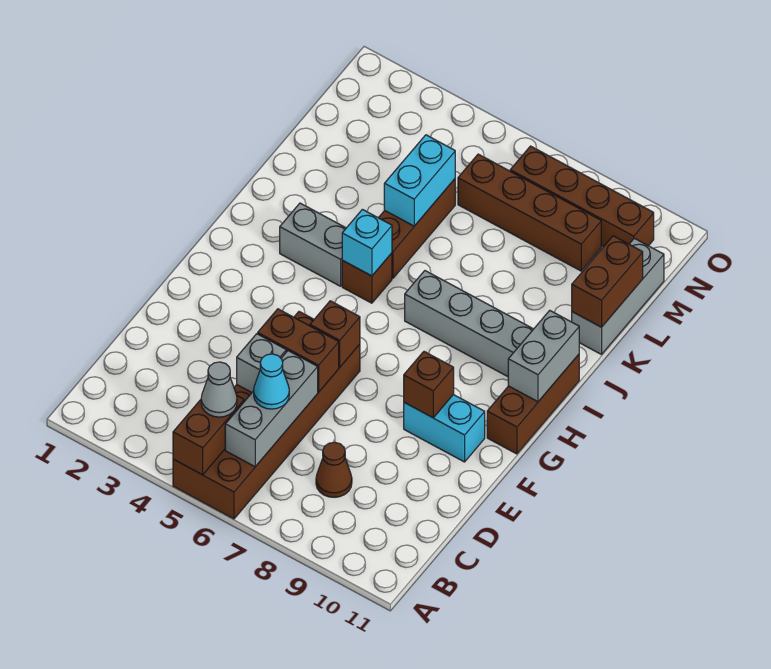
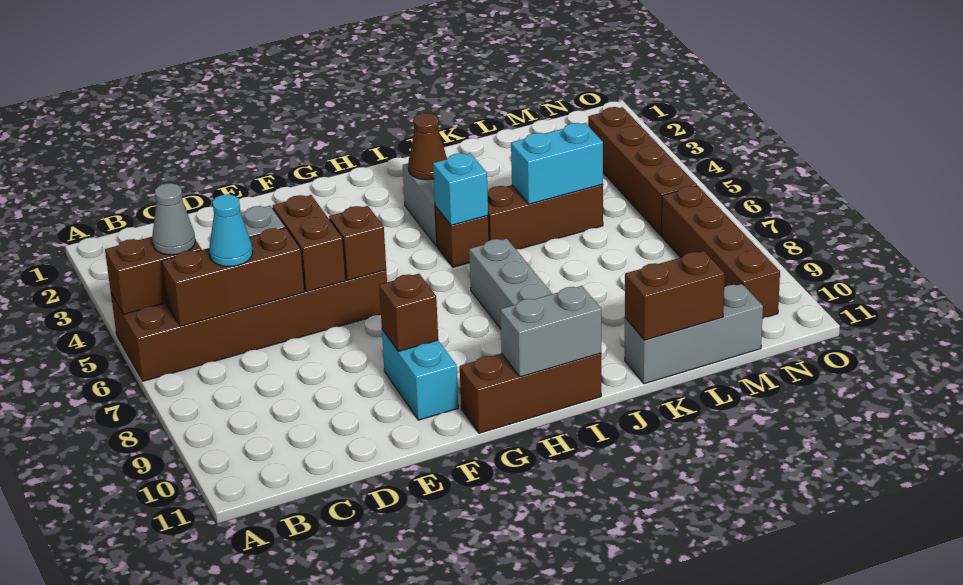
grey 1x3 brick [225,351,318,467] -> brown 1x3 brick [162,228,304,326]
brown 1x1 cone [316,442,352,497] -> brown 1x1 cone moved to [408,113,447,180]
brown 1x4 brick [458,154,601,271] -> brown 1x4 brick moved to [588,107,697,236]

